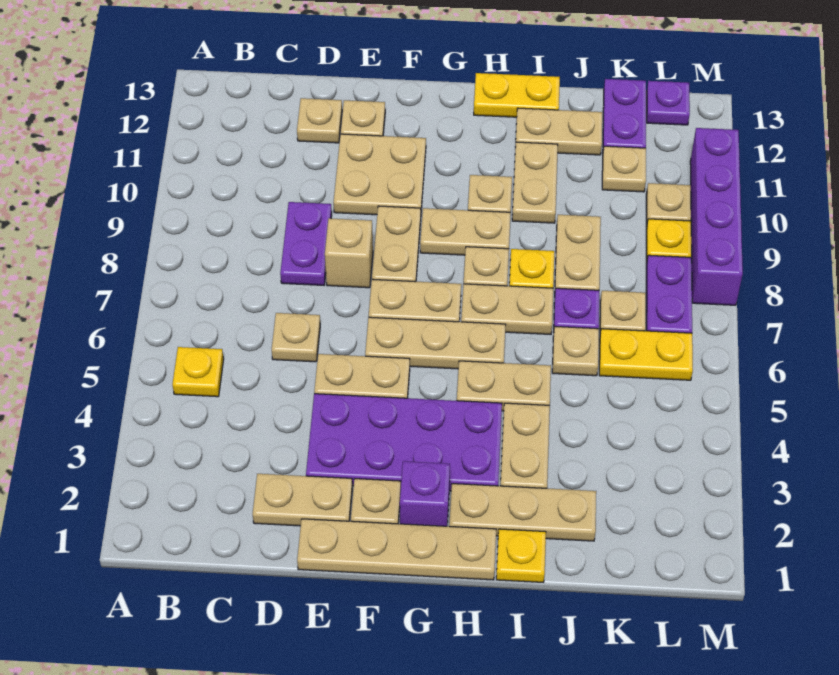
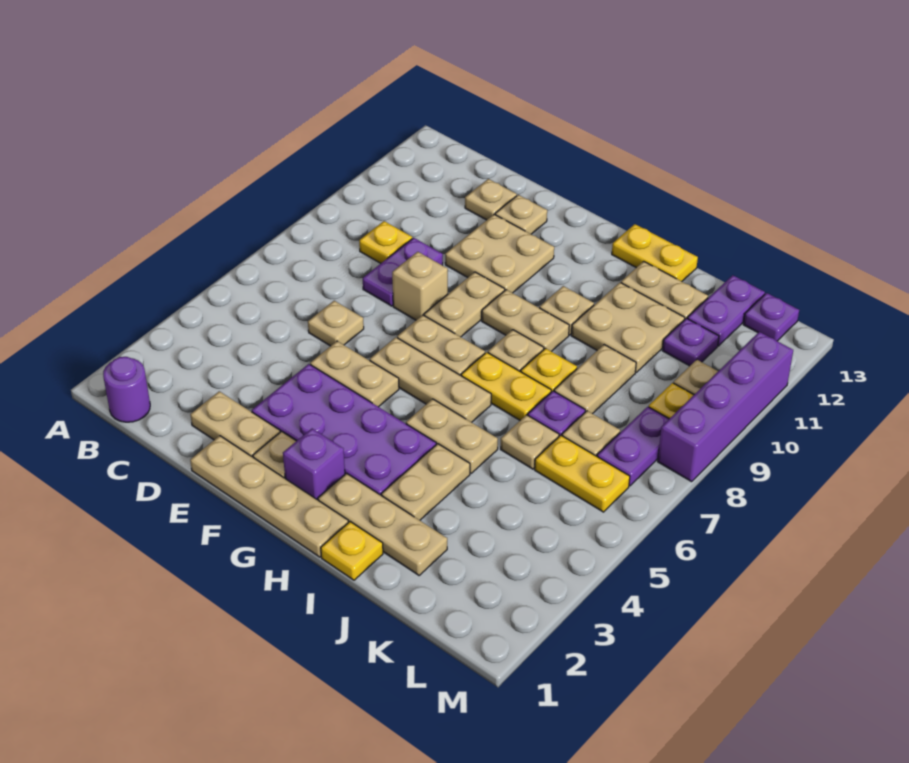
none -> purple 1x1 round brick [103,357,150,422]
yellow 1x1 plate [172,347,224,397] -> yellow 1x1 plate moved to [359,221,412,263]
tan 1x2 plate [461,284,553,334] -> yellow 1x2 plate [461,352,551,420]
tan 1x2 plate [512,142,558,223] -> tan 2x2 plate [571,283,685,372]
tan 1x1 plate [602,146,646,192] -> purple 1x1 plate [662,318,719,366]

